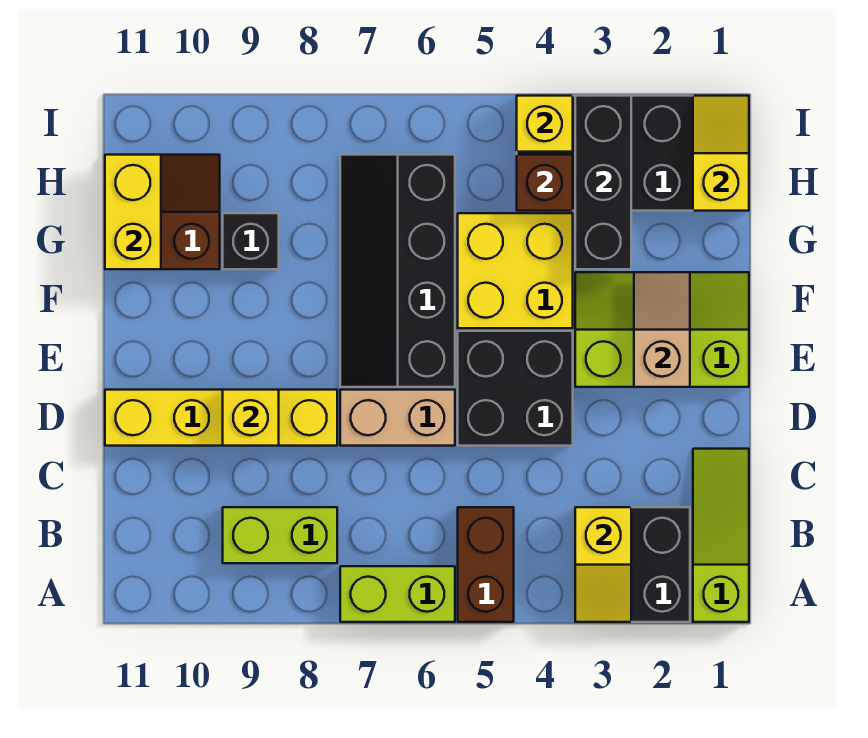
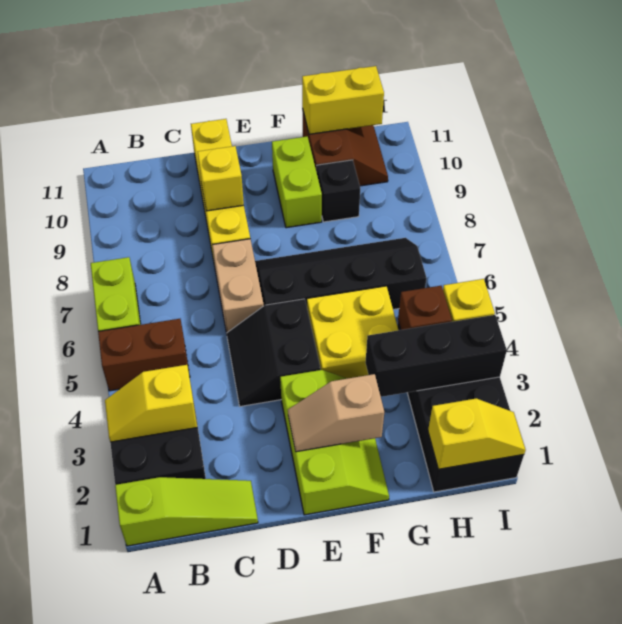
lime 1x2 brick [223,507,337,563] -> lime 1x2 brick moved to [272,137,322,228]
black 2x2 brick [458,331,573,446] -> black 2x2 slope [227,299,321,406]
tan 1x2 slope [634,272,690,387] -> tan 1x2 slope turned to [288,374,384,452]

